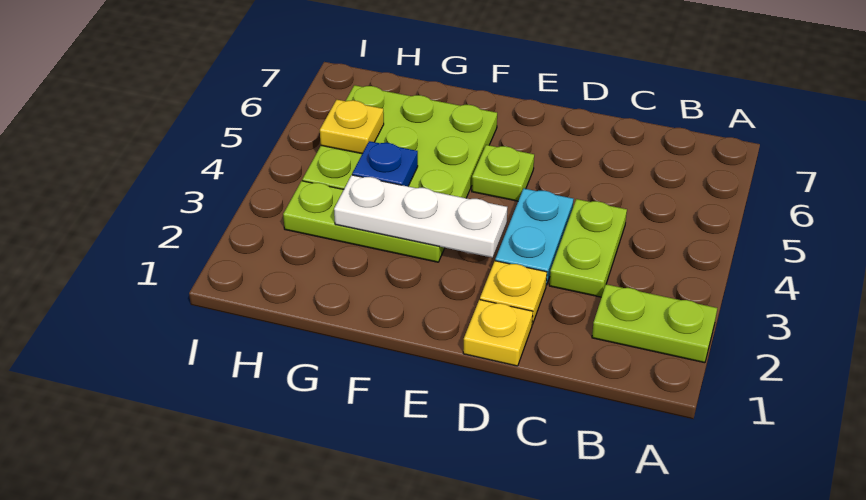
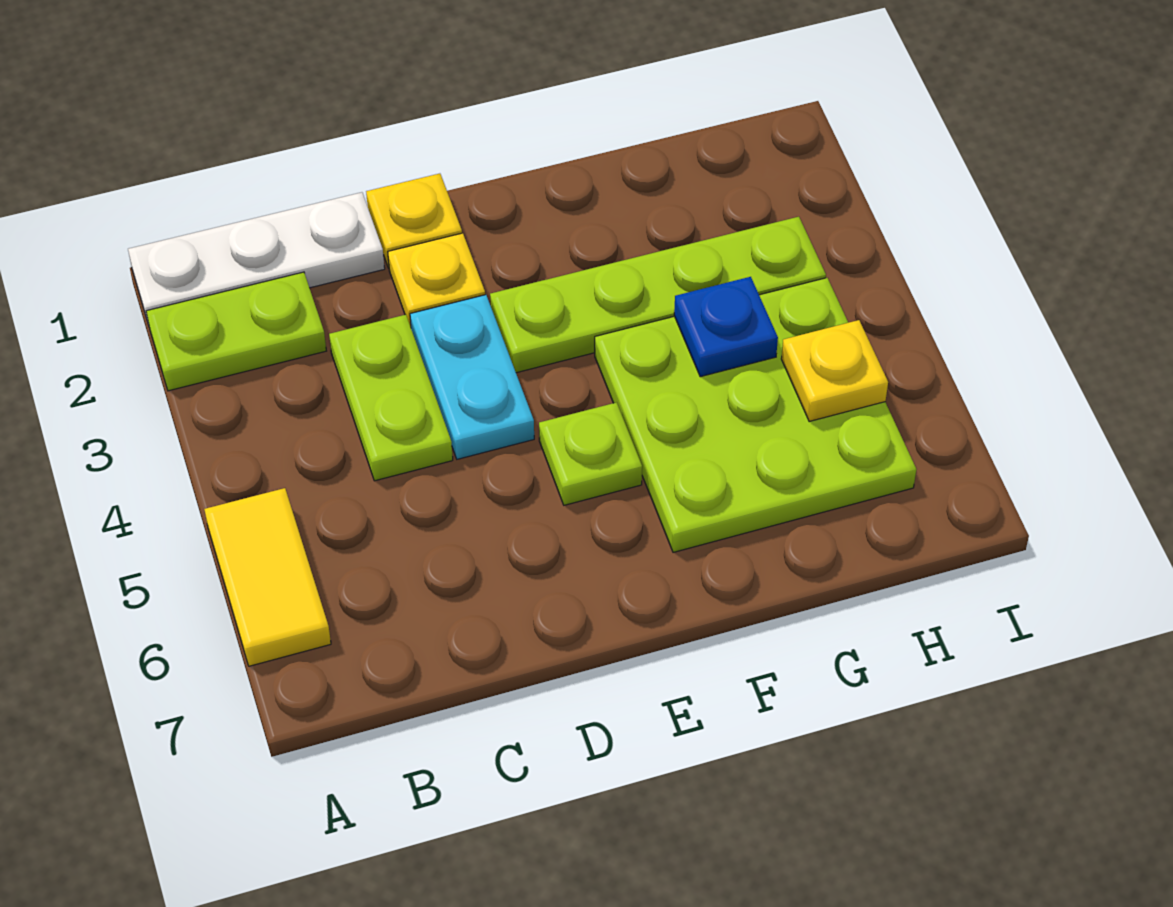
none -> yellow 1x2 tile [204,488,331,666]
white 1x3 plate [334,175,507,258] -> white 1x3 plate moved to [128,192,385,325]
lime 1x3 plate [283,181,445,262] -> lime 1x4 plate [490,217,826,373]

